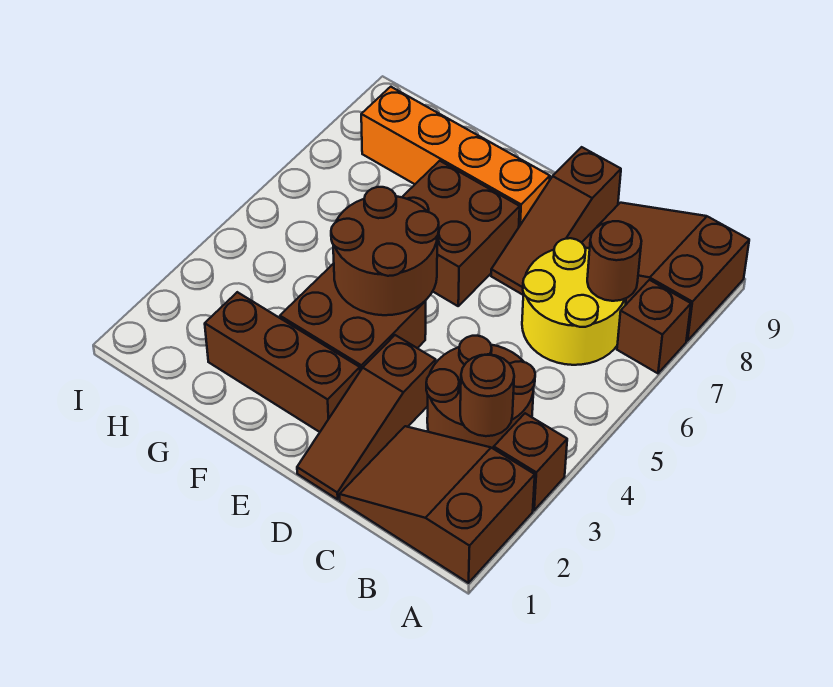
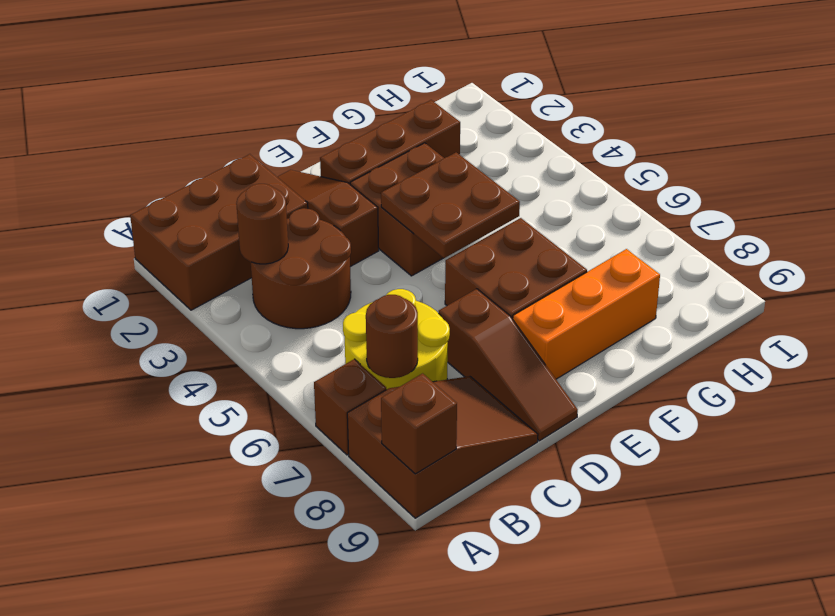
brown 2x3 slope [339,426,535,583] -> brown 2x3 brick [130,154,308,310]
brown 1x1 brick [494,413,567,510] -> brown 1x1 brick moved to [381,373,457,474]
brown 1x3 slope [491,147,621,295] -> brown 1x3 slope turned to [439,289,578,441]
brown 2x2 round brick [331,187,439,315] -> brown 2x2 plate [381,152,520,258]
orange 1x4 brick [361,87,550,226] -> orange 1x3 brick [513,249,660,379]

